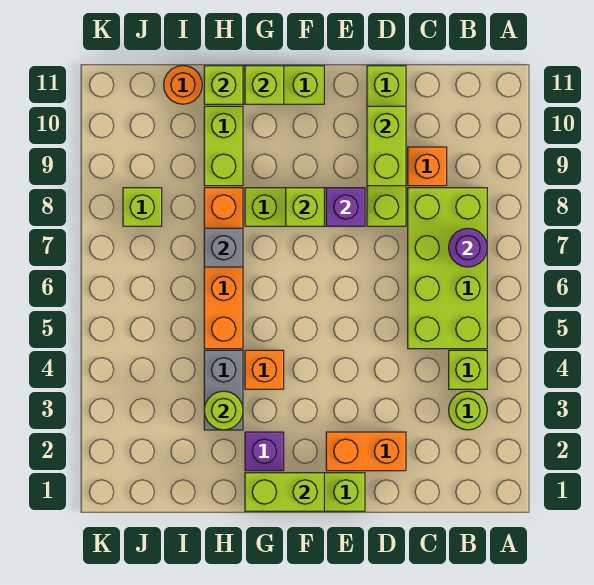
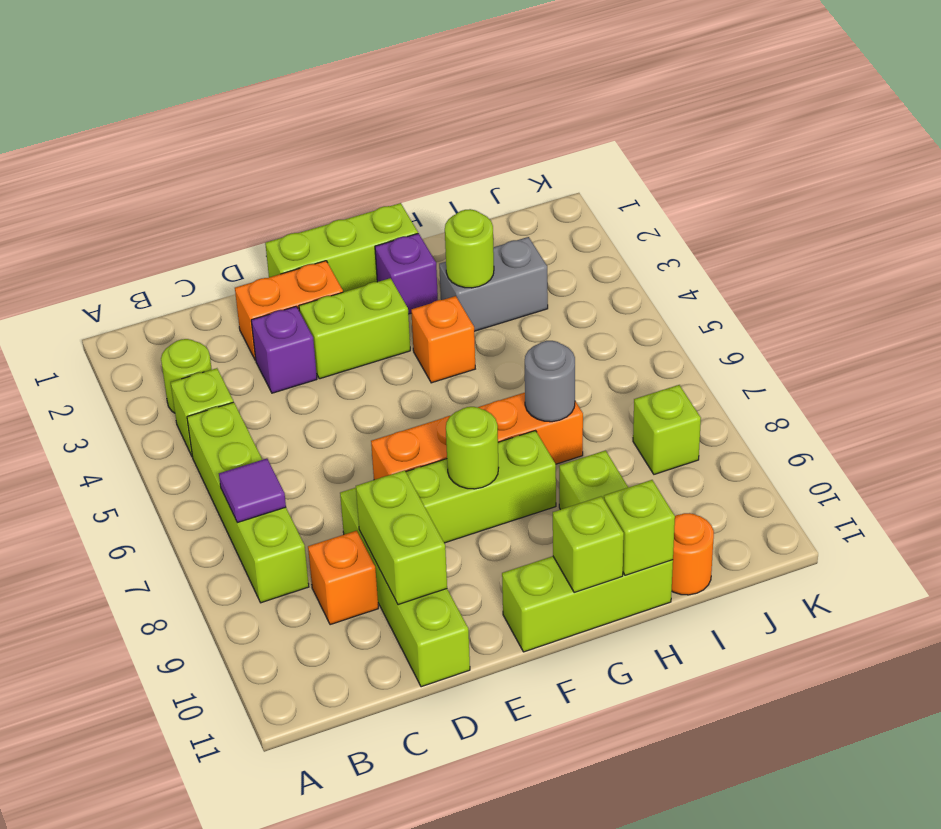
lime 2x4 brick [408,188,487,349] -> lime 1x4 brick [187,402,309,603]
purple 1x1 round brick [449,228,487,267] -> purple 1x1 tile [219,459,286,523]
purple 1x1 brick [326,188,365,226] -> purple 1x1 brick moved to [251,306,317,393]
lime 1x2 brick [245,473,324,511] -> lime 1x2 brick moved to [299,278,410,379]
lime 1x1 brick [286,188,324,226] -> lime 1x1 round brick [446,407,499,489]
grey 1x2 brick [204,350,243,430] -> grey 1x2 brick turned to [439,237,548,331]
orange 1x4 brick [204,188,243,349] -> orange 1x4 brick turned to [371,393,583,480]
grey 1x1 brick [204,228,243,267] -> grey 1x1 round brick [525,341,575,422]

